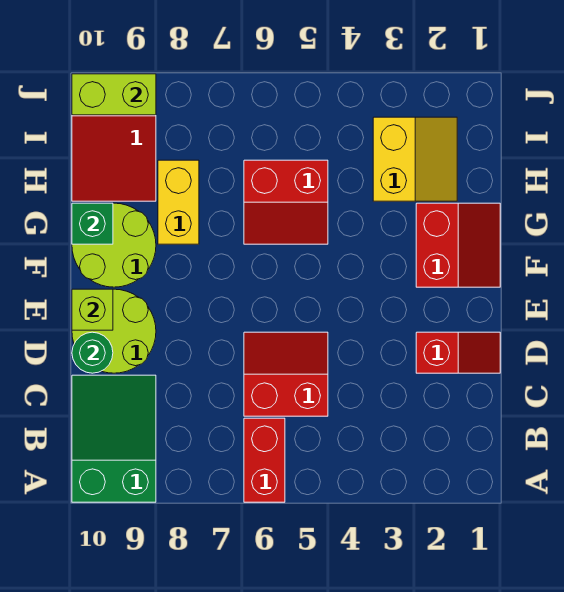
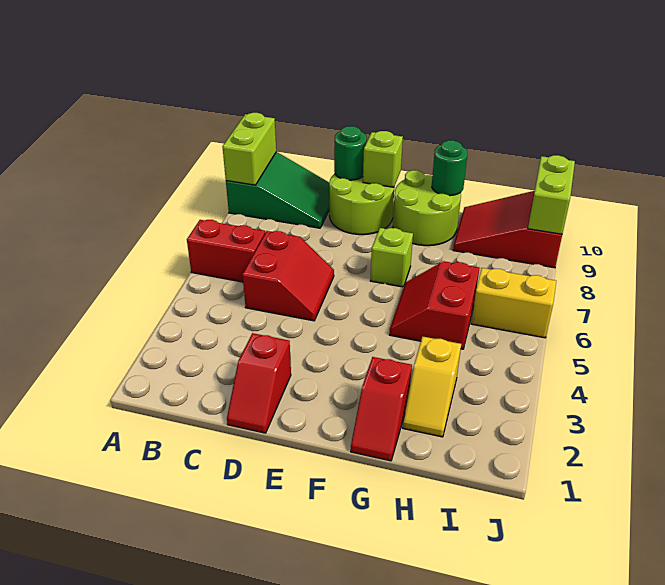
none -> lime 1x2 brick [222,113,276,185]
red 2x2 slope [416,203,500,287] -> red 1x2 slope [351,357,412,461]
none -> lime 1x1 brick [370,228,413,287]
yellow 1x2 brick [158,160,199,244] -> yellow 1x2 brick moved to [471,268,556,338]
green 1x1 brick [72,203,113,244] -> green 1x1 round brick [432,140,467,196]
yellow 2x2 slope [373,117,457,201] -> yellow 1x2 slope [403,337,461,437]

